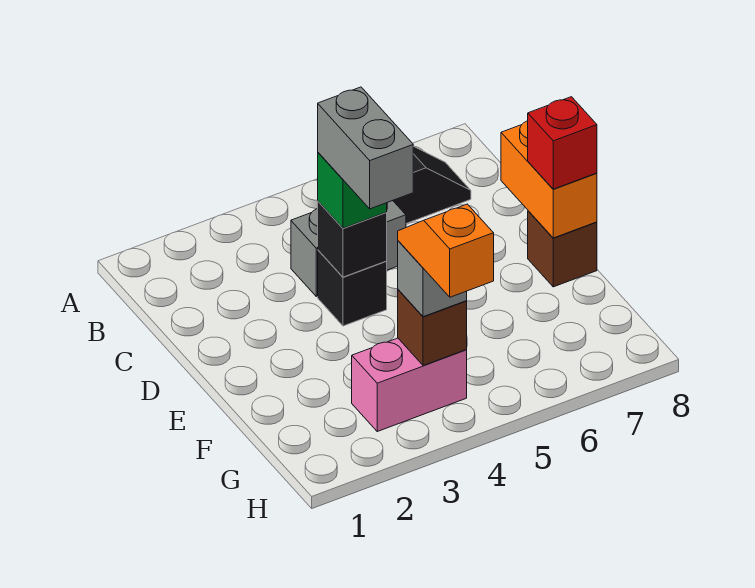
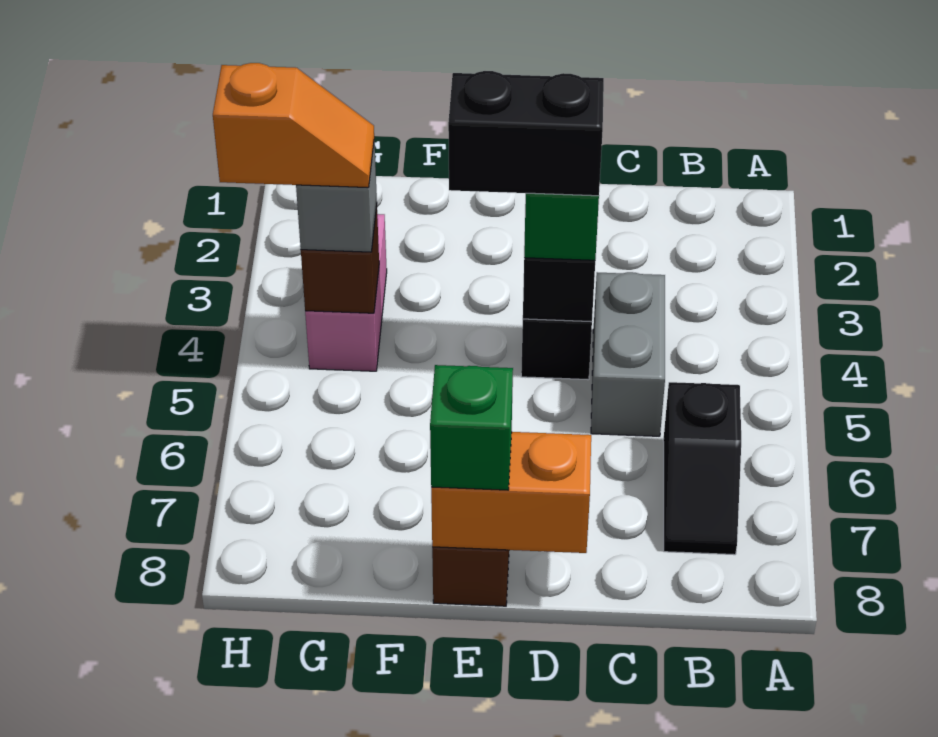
grey 1x2 brick [318,87,413,209] -> black 1x2 brick [448,71,604,196]
red 1x1 brick [528,97,597,189] -> green 1x1 brick [430,365,513,490]

